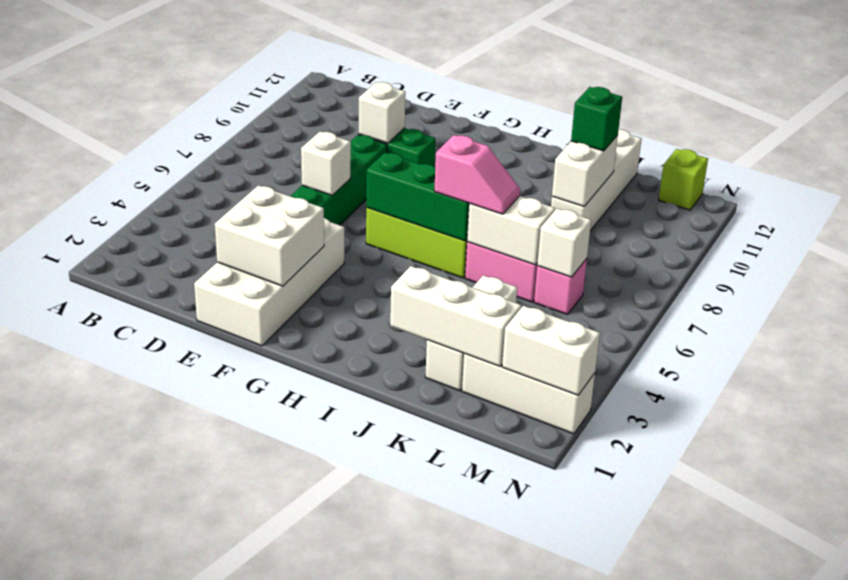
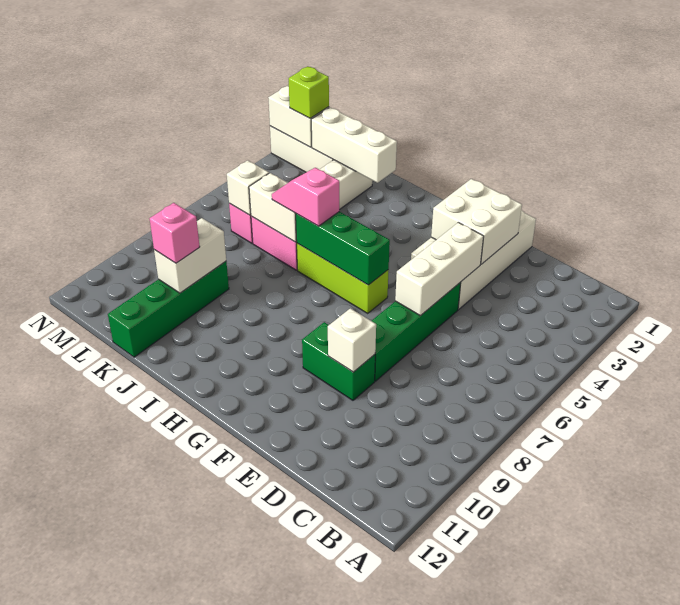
white 1x1 brick [301,132,351,195] -> white 1x3 brick [395,222,484,316]
white 1x4 brick [551,129,642,231] -> green 1x4 brick [108,261,229,357]
green 1x1 brick [571,87,622,151] -> pink 1x1 brick [150,203,200,263]
lime 1x1 brick [659,149,708,210] -> lime 1x1 brick moved to [289,67,329,118]

